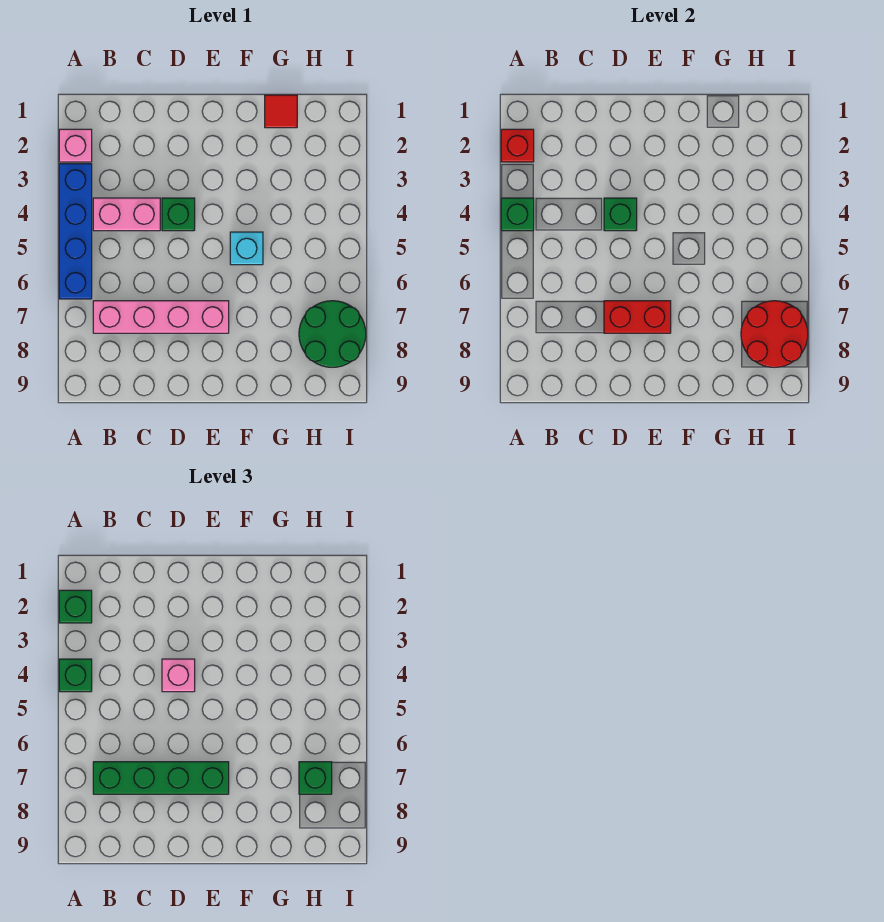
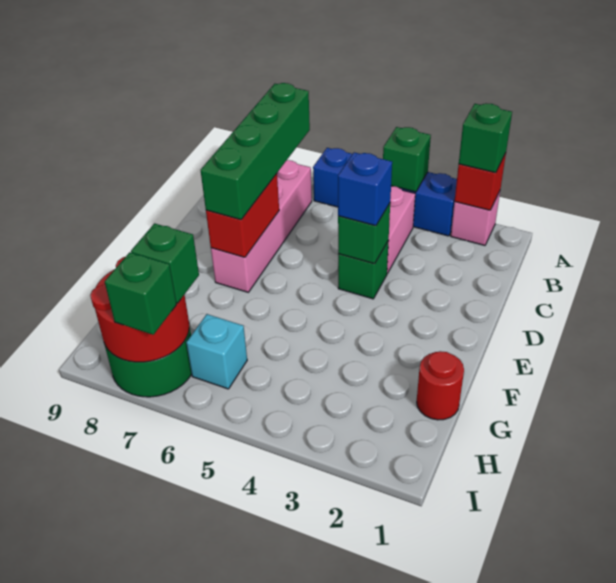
green 1x1 brick [59,659,92,692] -> green 1x1 brick moved to [105,252,176,335]
pink 1x1 brick [162,659,195,692] -> blue 1x1 brick [338,152,392,226]
cyan 1x1 brick [230,232,263,265] -> cyan 1x1 brick moved to [186,314,247,389]
red 1x1 tile [265,95,297,128] -> red 1x1 round brick [417,351,464,420]

